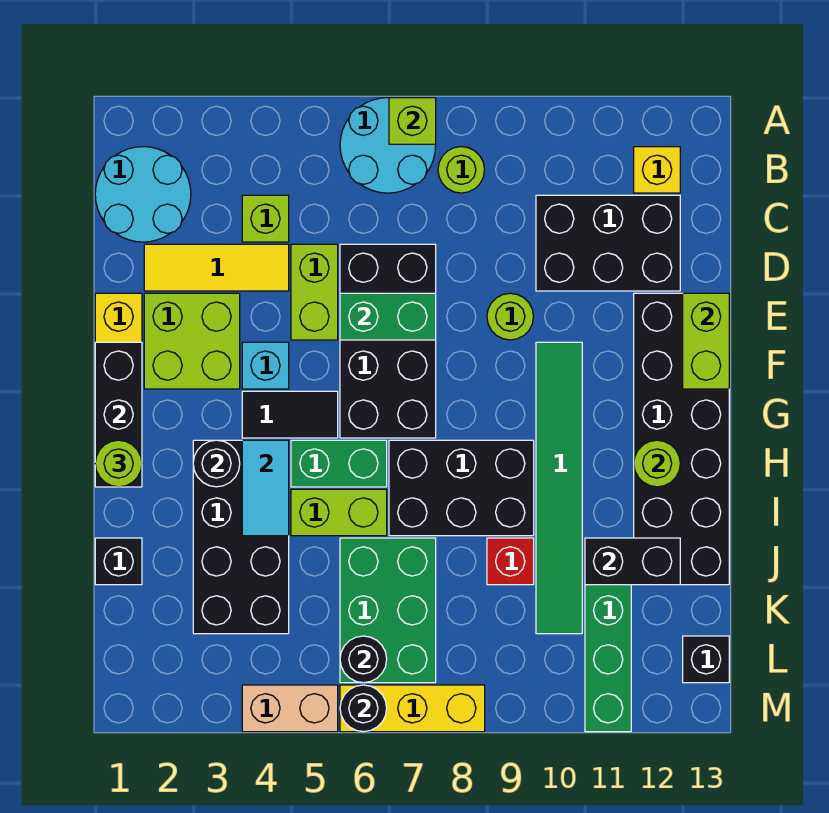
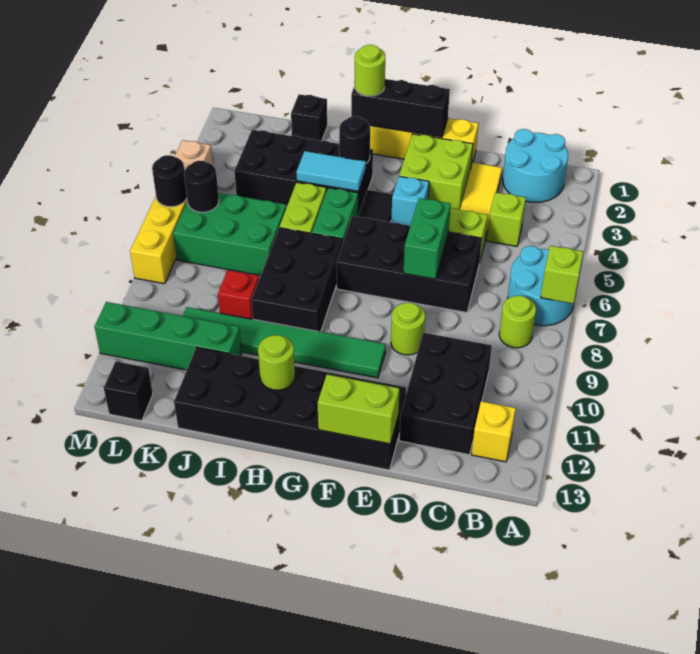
black 1x2 brick [585,538,680,585] -> none

